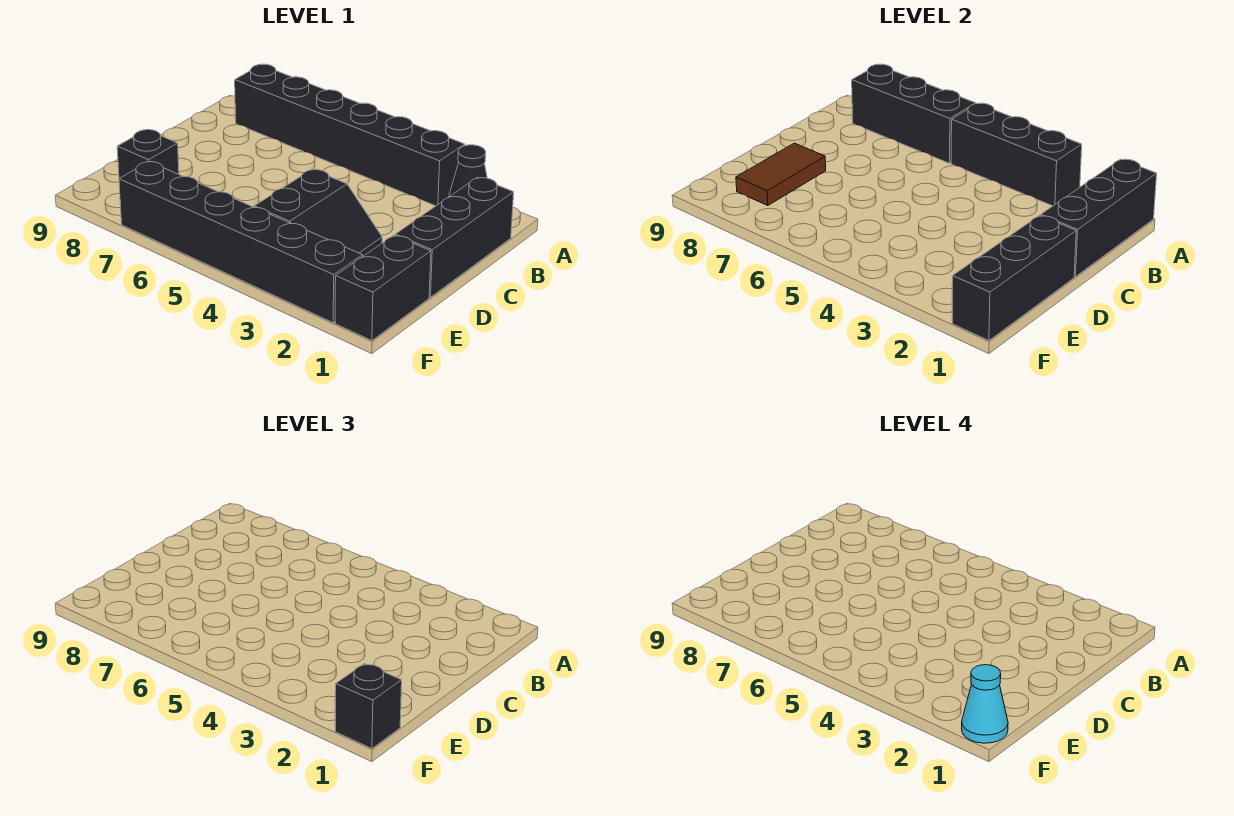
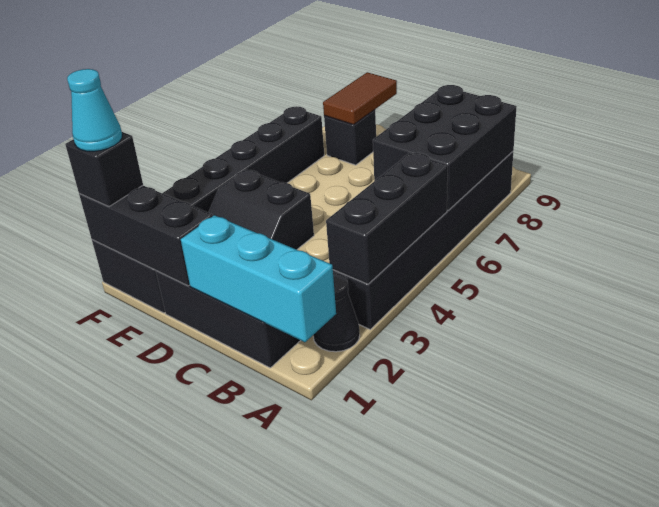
black 1x3 brick [1041,159,1157,277] -> cyan 1x3 brick [181,215,336,342]
black 1x3 brick [852,64,976,163] -> black 2x3 brick [373,85,517,211]
brown 1x2 tile [736,143,826,206] -> brown 1x2 tile turned to [323,72,397,125]

